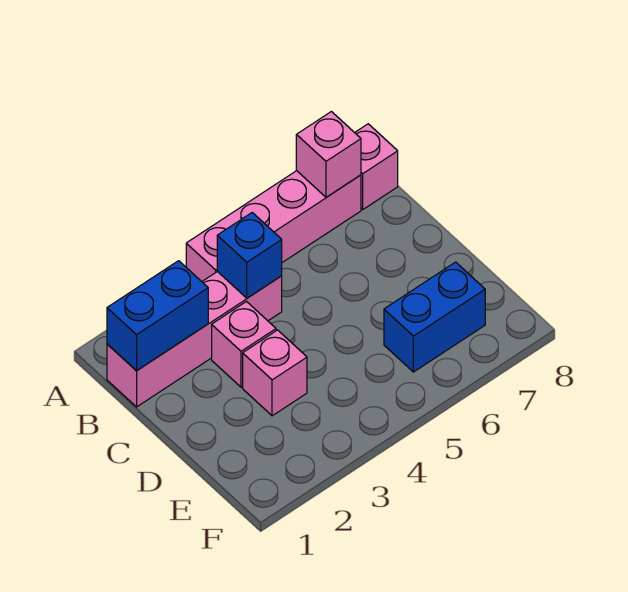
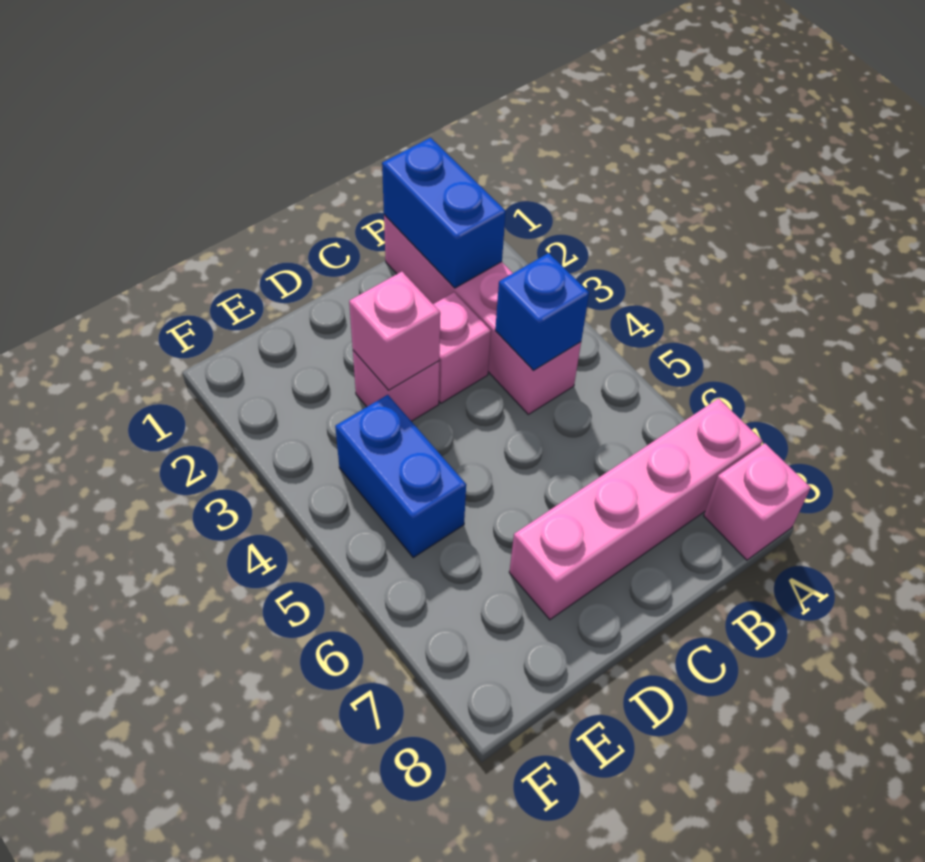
pink 1x4 brick [186,171,361,281] -> pink 1x4 brick turned to [509,398,762,620]
pink 1x1 brick [296,112,361,197] -> pink 1x1 brick moved to [349,272,440,390]
blue 1x2 brick [384,262,485,372] -> blue 1x2 brick moved to [335,395,466,557]

